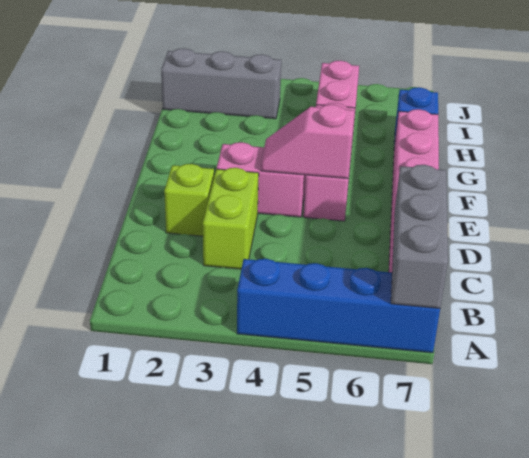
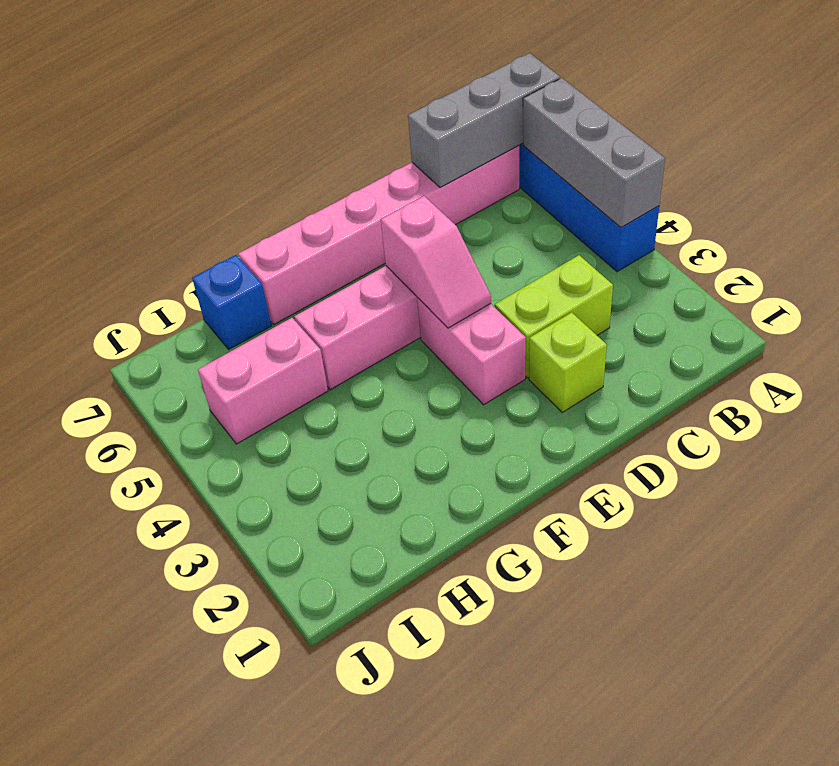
grey 1x3 brick [161,48,281,119] -> grey 1x3 brick moved to [523,78,665,227]

